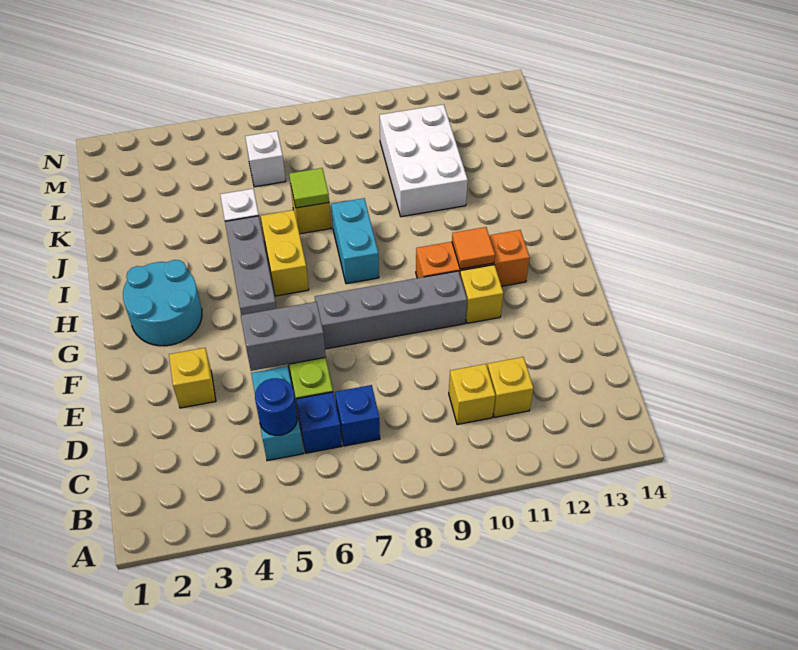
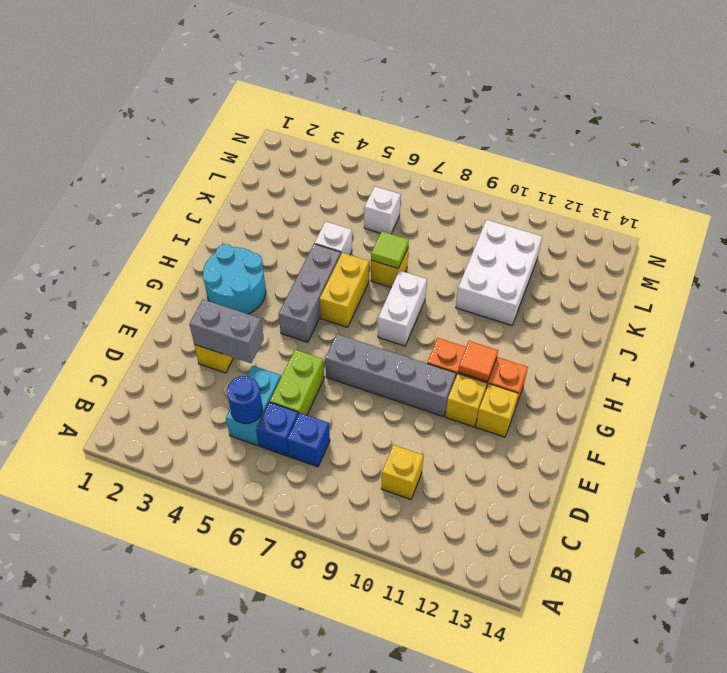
yellow 1x1 brick [487,357,534,417] -> yellow 1x1 brick moved to [476,384,519,437]
grey 1x2 brick [241,302,326,371] -> grey 1x2 brick moved to [189,300,264,363]
cyan 1x2 brick [331,198,379,284] -> white 1x2 brick [378,271,427,346]

